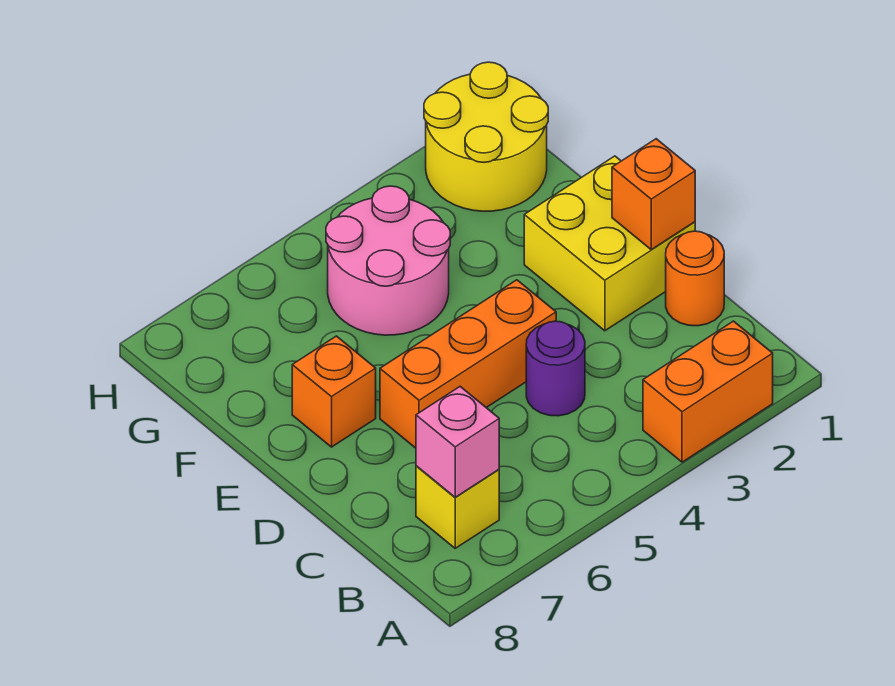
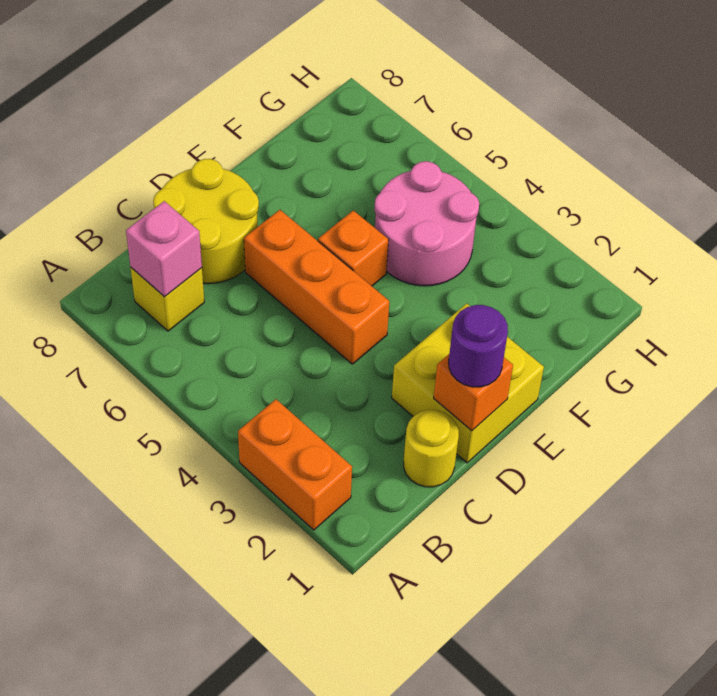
orange 1x1 round brick [666,231,724,326] -> yellow 1x1 round brick [404,410,459,487]
purple 1x1 round brick [526,321,585,416] -> purple 1x1 round brick moved to [449,305,508,387]
orange 1x1 brick [292,336,376,447] -> orange 1x1 brick moved to [318,210,389,286]
yellow 2x2 round brick [424,62,548,211] -> yellow 2x2 round brick moved to [153,159,259,284]

